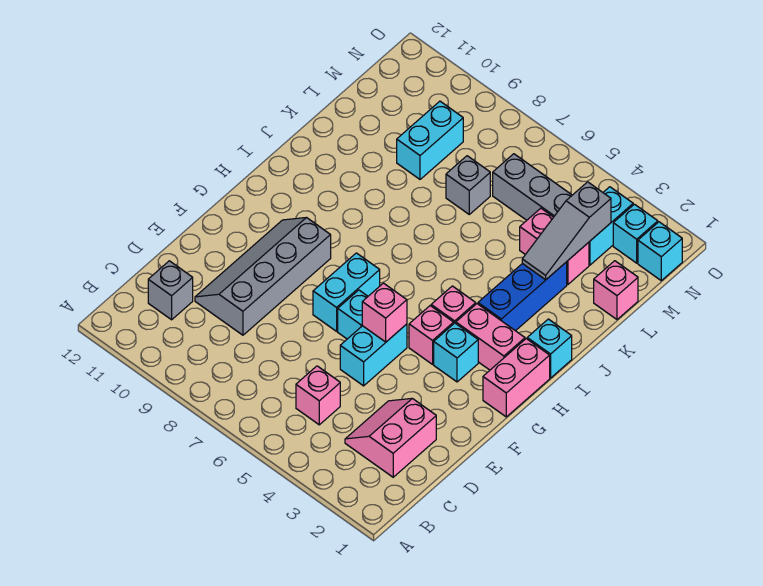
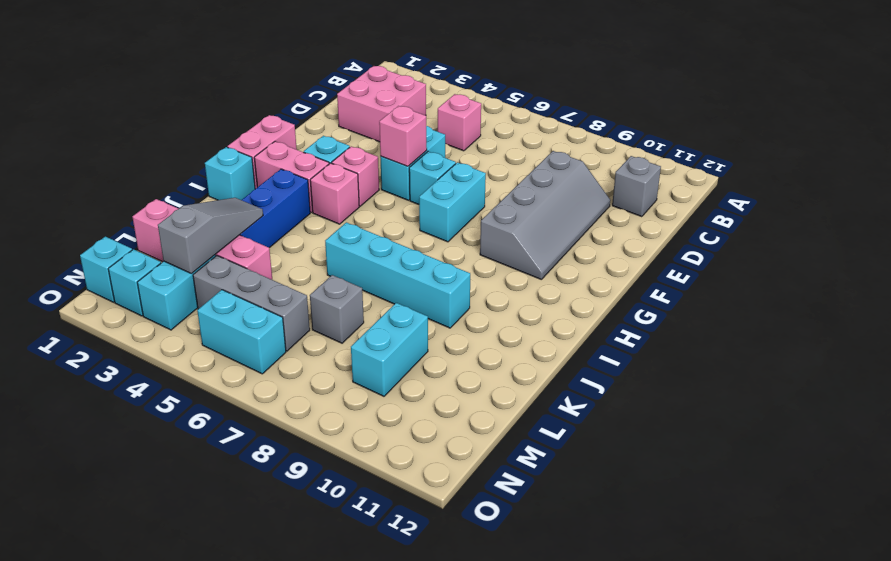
pink 2x2 slope [345,398,436,477] -> pink 2x2 brick [337,66,426,142]
none -> cyan 1x4 brick [325,222,470,328]
none -> cyan 1x2 brick [197,290,286,374]

